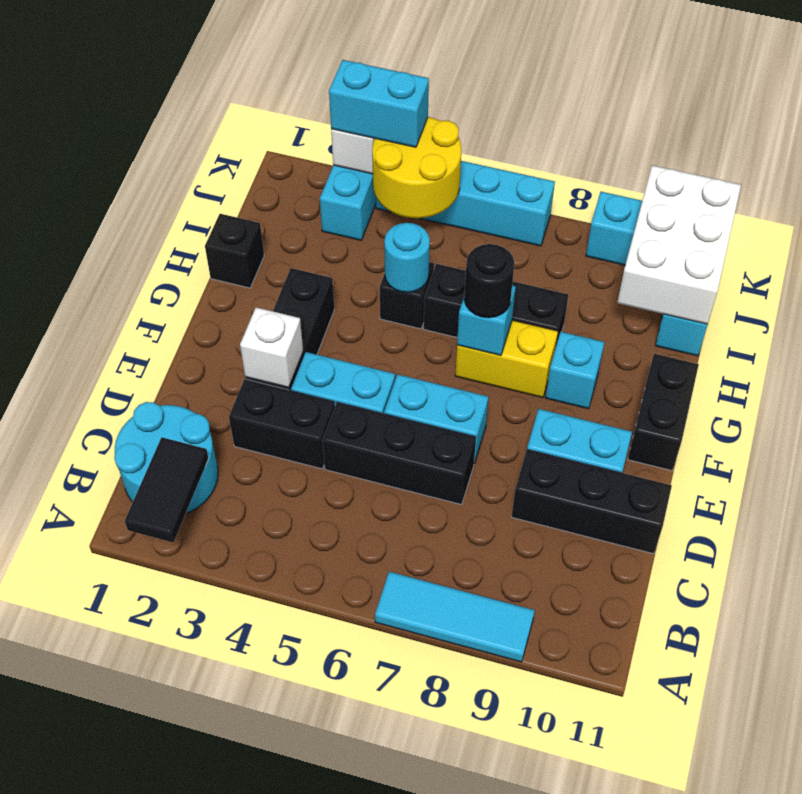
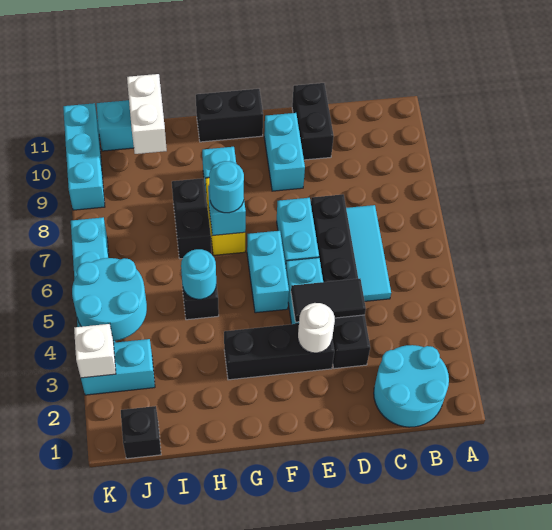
black 1x2 tile [125,437,209,542] -> black 1x2 tile moved to [291,279,366,322]
cyan 1x3 tile [375,572,535,662] -> cyan 1x3 tile moved to [346,205,391,301]
black 1x3 brick [512,449,672,554] -> black 1x2 brick [292,83,334,160]
white 1x1 brick [240,307,303,388] -> white 1x1 round brick [298,303,335,353]
black 1x1 round brick [464,244,515,318] -> cyan 1x1 round brick [209,161,244,213]
black 1x1 brick [205,214,264,288] -> black 1x1 brick moved to [121,406,161,459]
black 1x3 brick [424,264,568,345] -> black 1x2 brick [172,178,211,259]
white 2x3 brick [617,165,741,324] -> white 1x2 brick [127,74,167,154]
yellow 2x2 round brick [372,117,461,218] -> cyan 2x2 round brick [72,258,147,341]
cyan 1x2 brick [329,60,429,147] -> cyan 1x2 brick moved to [247,231,289,313]

